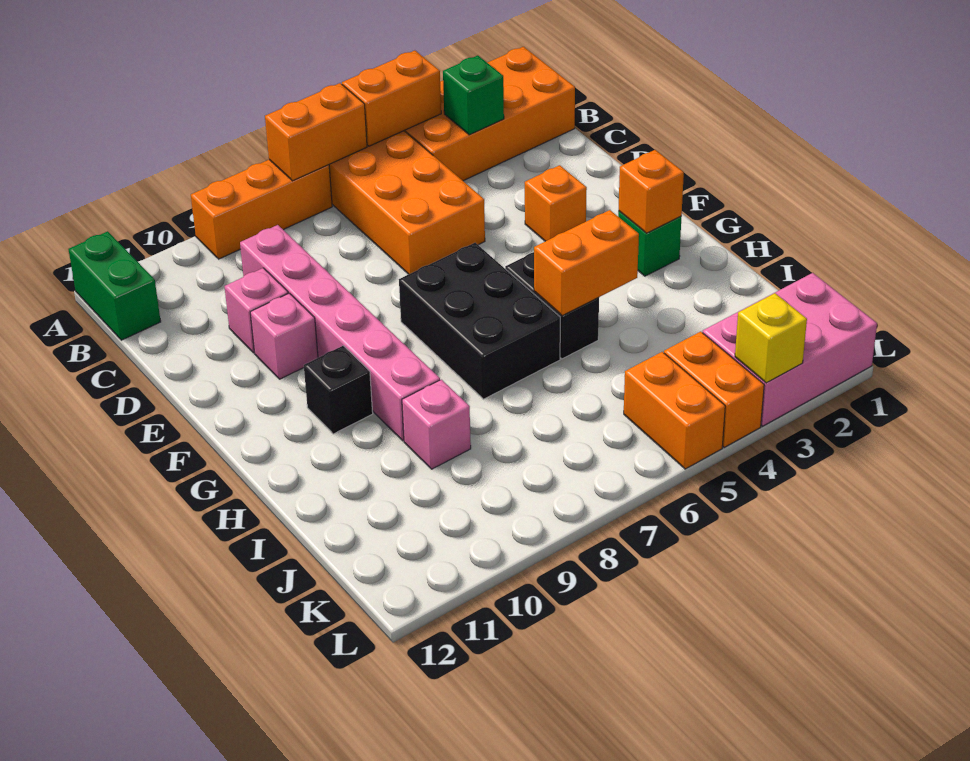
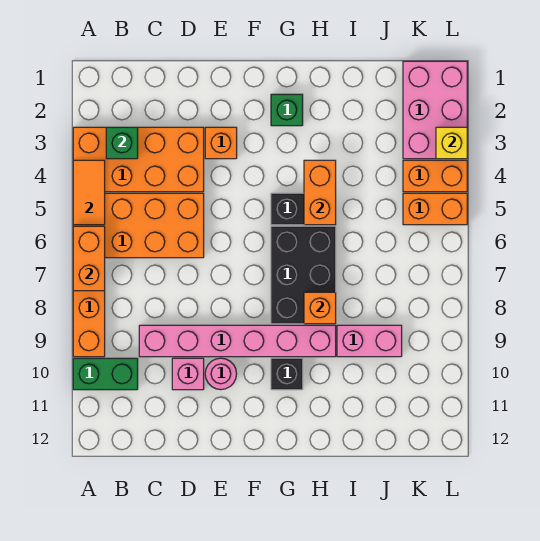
orange 2x4 brick [404,47,575,181] -> orange 2x4 brick turned to [73,127,204,192]
orange 1x2 brick [342,51,441,146] -> orange 1x2 tile [73,160,105,225]
green 1x2 brick [68,231,161,340] -> green 1x2 brick moved to [73,358,138,390]
pink 1x1 brick [250,293,318,379] -> pink 1x1 round brick [205,358,237,390]
black 2x3 brick [399,243,560,399] -> black 2x3 brick turned to [271,226,336,324]
orange 1x1 brick [619,150,684,233] -> orange 1x1 brick moved to [304,292,336,324]
pink 1x1 brick [402,380,471,469] -> pink 1x2 brick [337,325,402,357]

